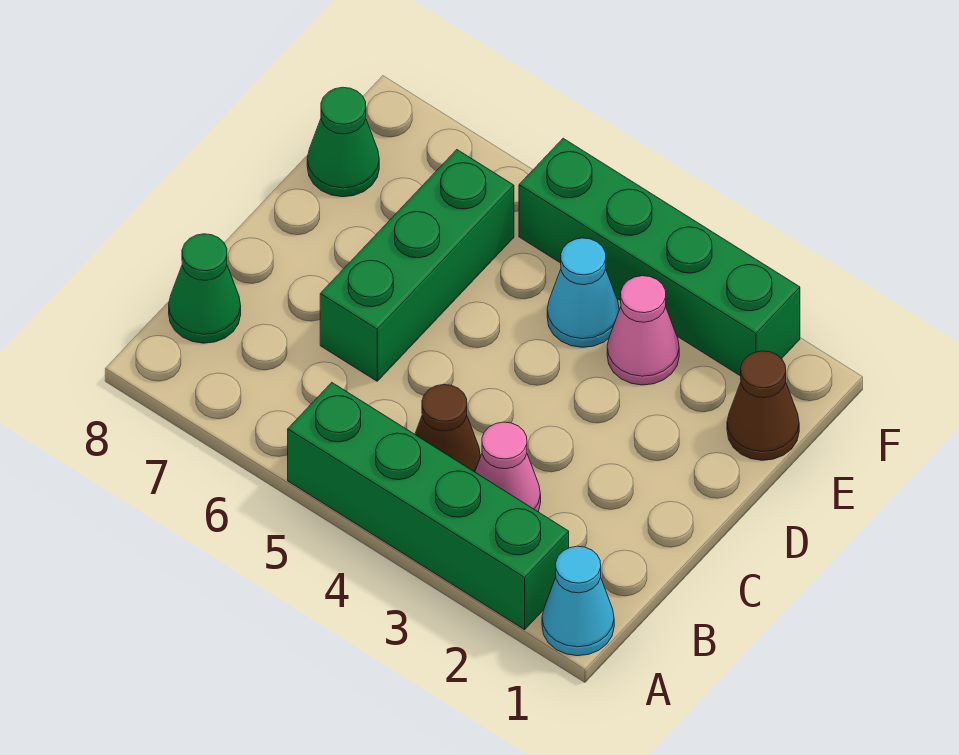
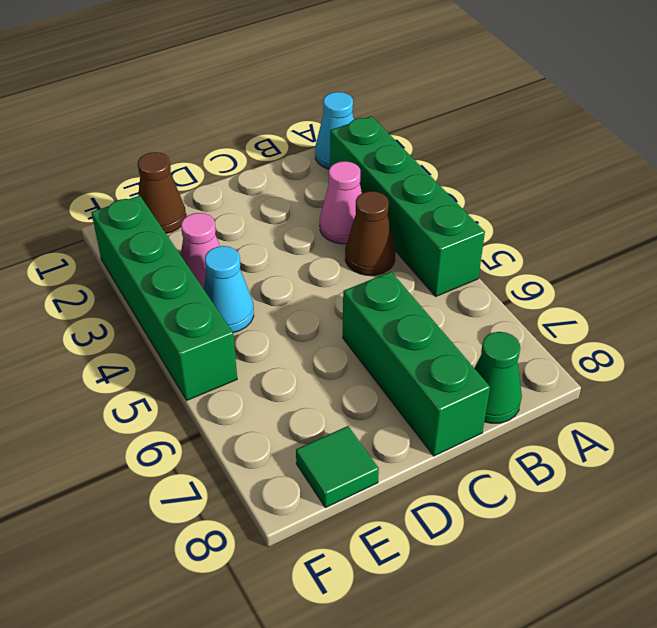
green 1x3 brick [320,150,514,381] -> green 1x3 brick turned to [343,272,490,456]
green 1x1 cone [307,87,379,197] -> green 1x1 tile [296,426,379,508]

